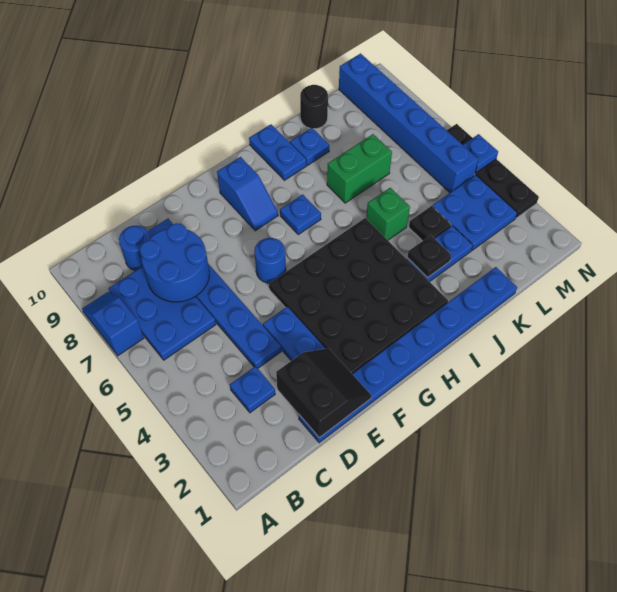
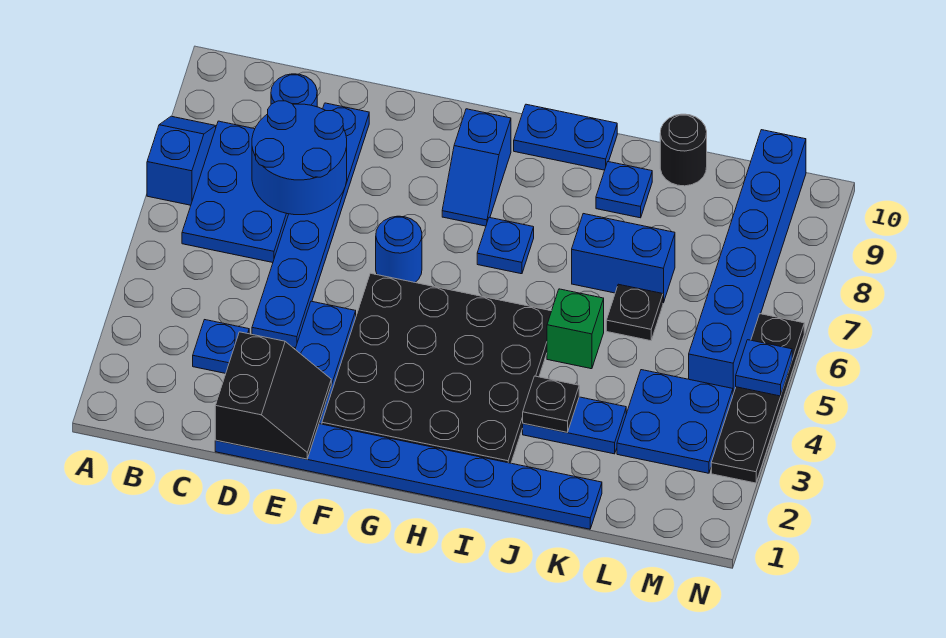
blue 1x2 plate [249,124,306,180] -> blue 1x2 plate turned to [514,104,617,170]
green 1x2 brick [327,134,392,203] -> blue 1x2 brick [572,214,675,303]
black 1x1 plate [409,206,451,241] -> black 1x1 plate moved to [606,284,663,341]

